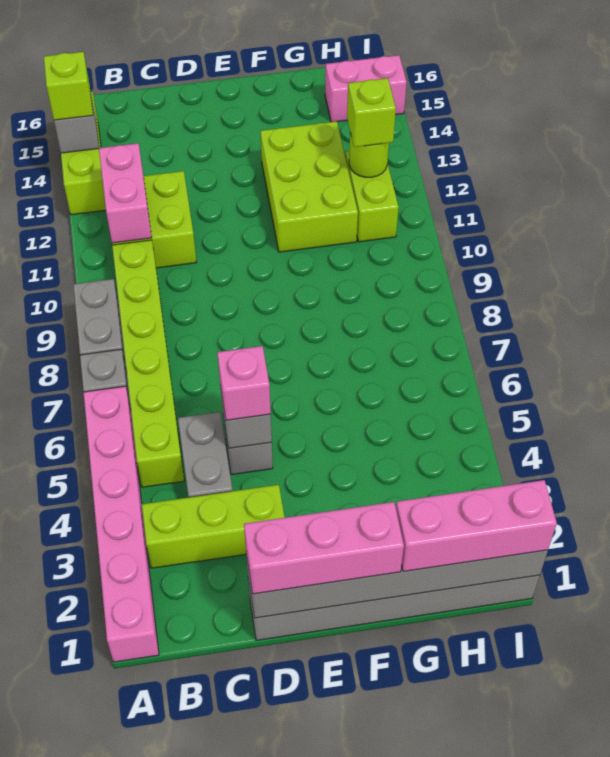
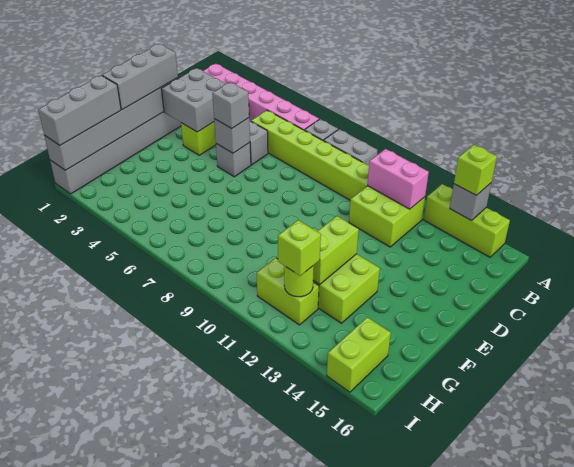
none -> grey 2x2 brick [161,68,225,132]
pink 1x3 brick [244,502,404,594] -> grey 1x3 brick [102,44,178,110]
pink 1x1 brick [217,346,271,420] -> grey 1x1 brick [212,82,249,128]
none -> lime 1x2 brick [313,216,359,285]
pink 1x3 brick [396,480,557,571] -> grey 1x3 brick [38,75,121,145]
pink 1x2 brick [325,55,407,122] -> lime 1x2 brick [327,317,391,392]

